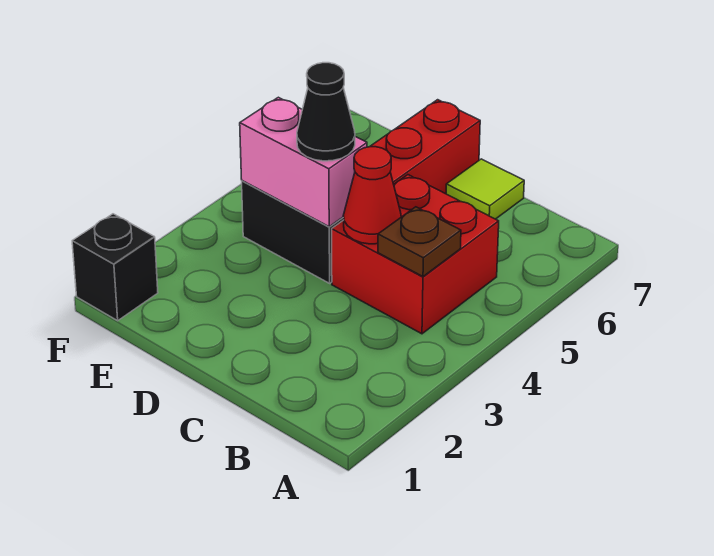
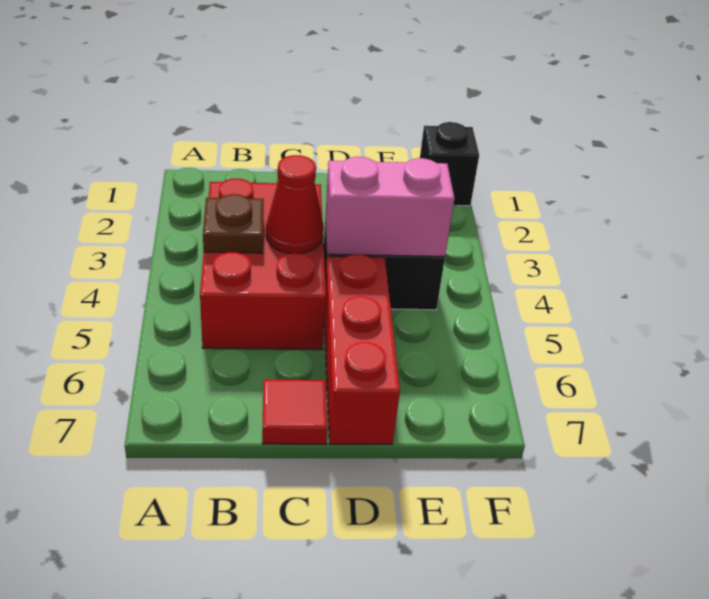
red 2x2 brick [332,175,499,334] -> red 2x3 brick [200,179,326,350]
lime 1x1 tile [446,159,524,219] -> red 1x1 tile [262,380,327,444]
black 1x1 cone [297,63,355,161] -> none

